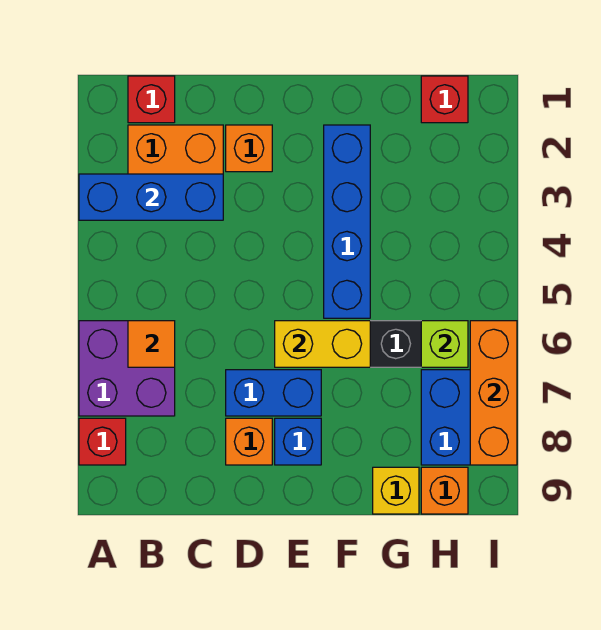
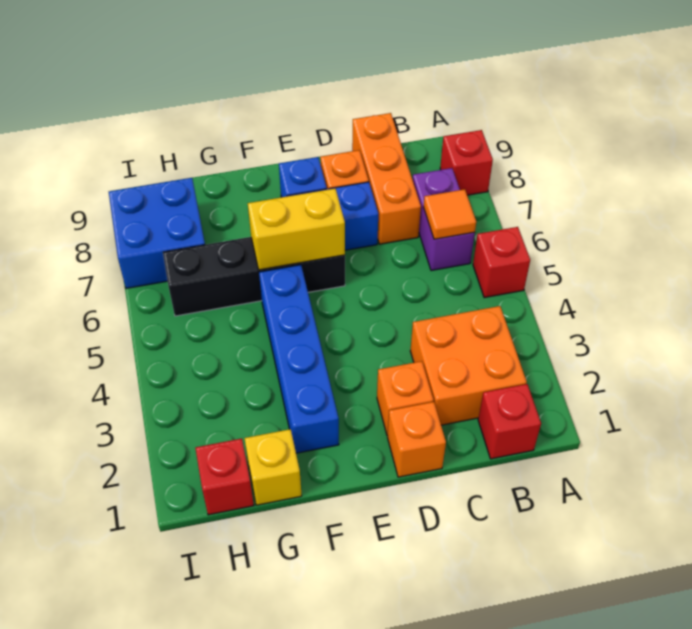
blue 1x3 brick [79,174,223,220] -> none
none -> red 1x1 brick [473,227,530,298]
purple 2x2 brick [79,321,175,416] -> purple 1x2 brick [413,168,475,271]
yellow 1x1 brick [373,467,419,514] -> yellow 1x1 brick moved to [245,429,302,505]
lime 1x1 brick [421,321,468,367] -> none
orange 1x1 brick [421,467,468,514] -> orange 1x1 brick moved to [388,402,446,477]
orange 1x3 brick [470,321,517,465] -> orange 1x3 brick moved to [352,113,421,244]

